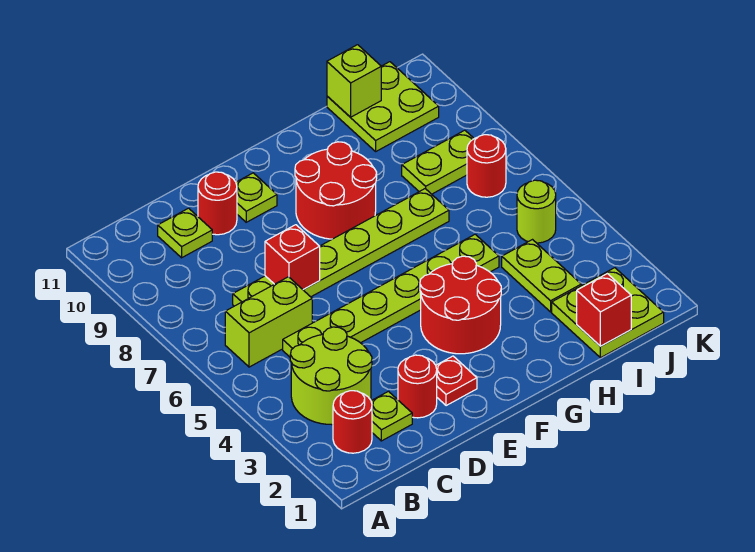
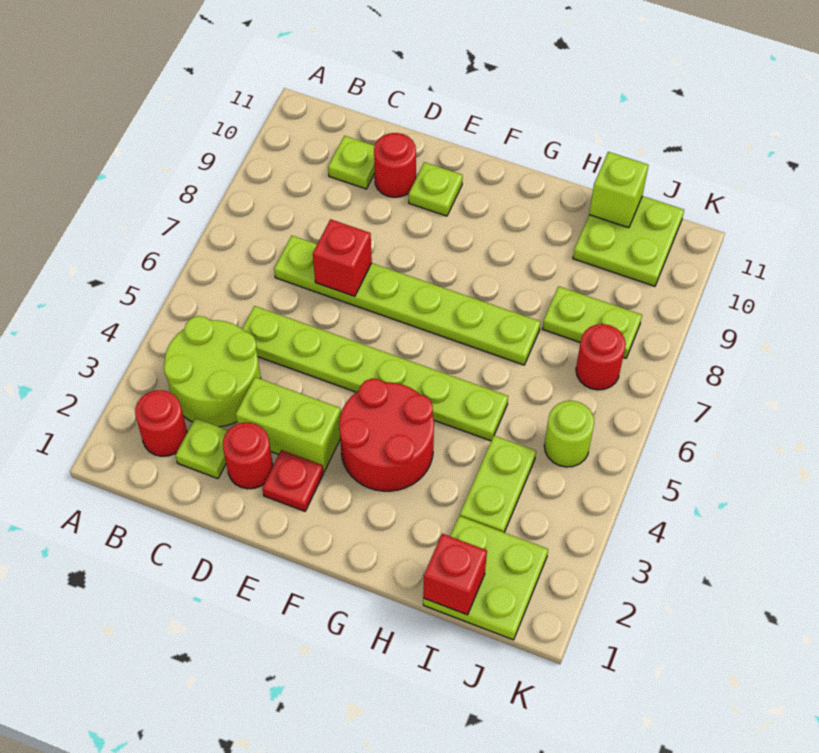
lime 1x2 brick [225,277,312,367] -> lime 1x2 brick moved to [236,377,341,471]
red 2x2 round brick [295,142,377,239] -> none

